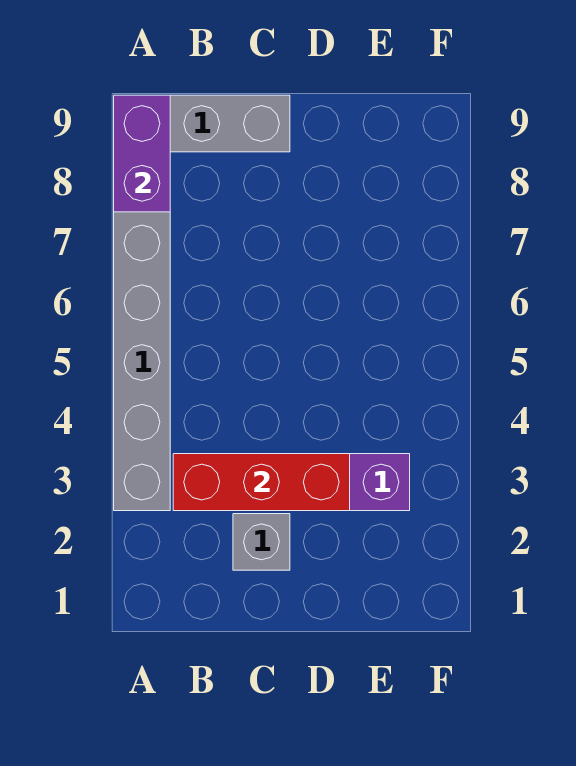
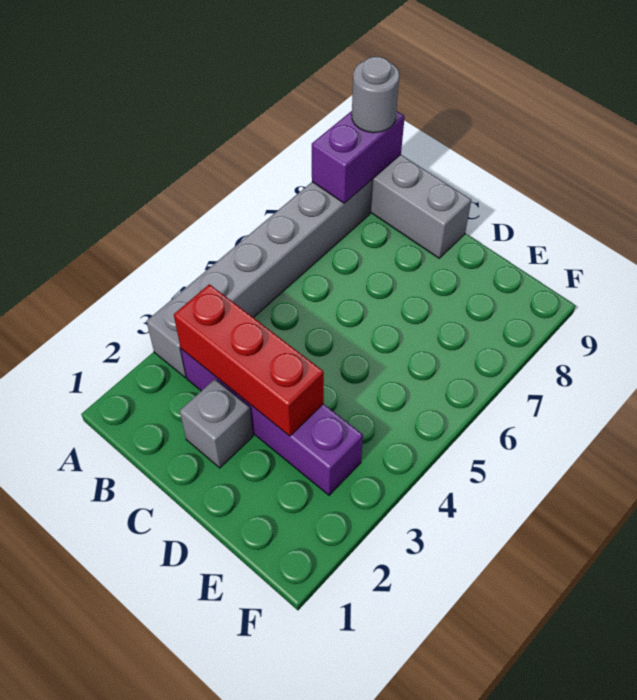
none -> grey 1x1 round brick [352,57,399,133]

